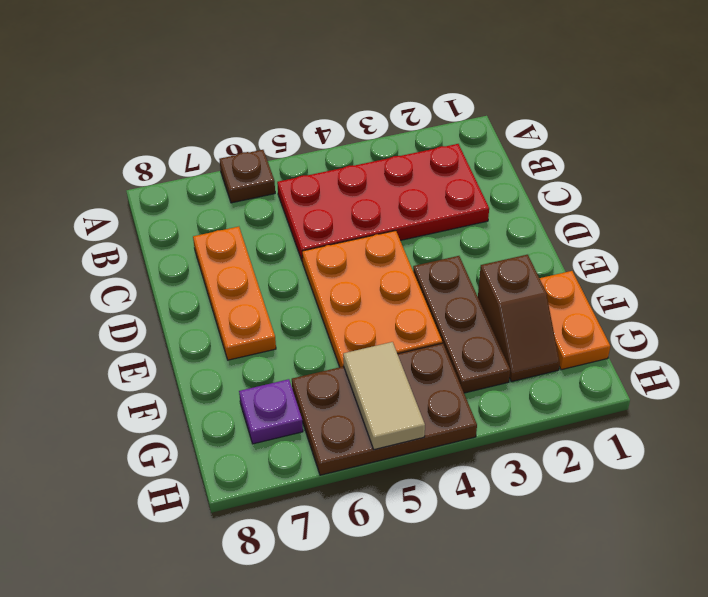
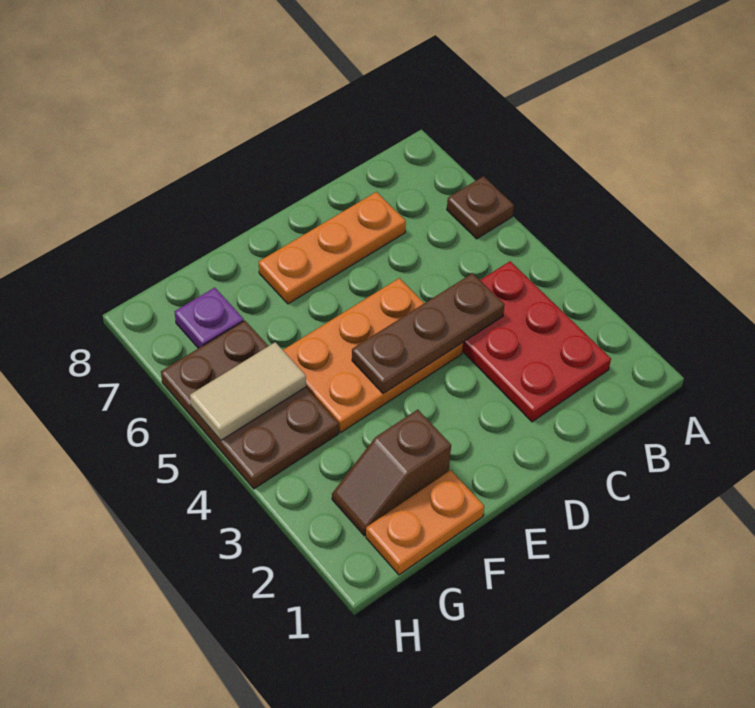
red 2x4 plate [277,144,489,262] -> red 2x3 plate [462,261,611,422]
brown 1x3 plate [413,256,510,393] -> brown 1x3 plate moved to [352,273,504,394]

